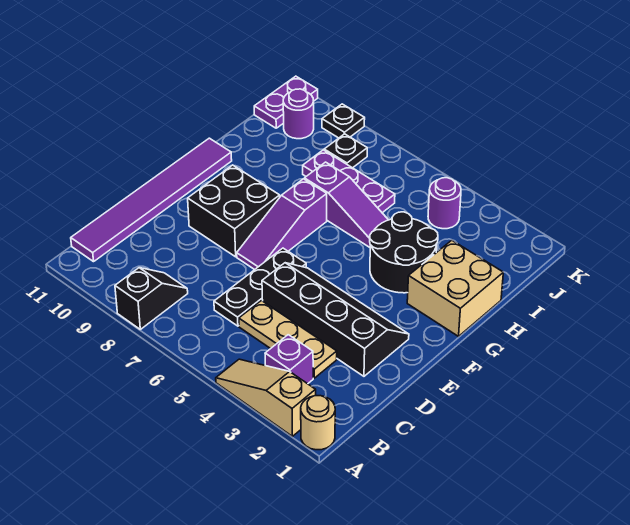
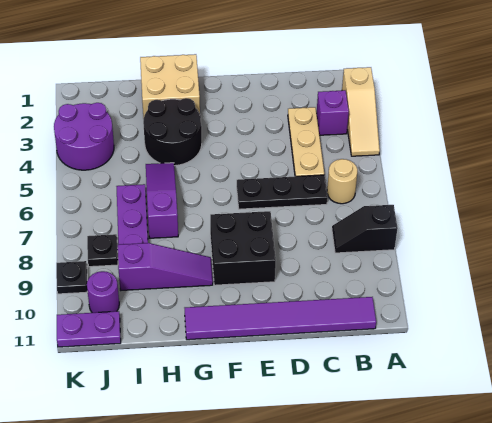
tan 1x1 round brick [301,396,335,450] -> tan 1x1 round brick moved to [327,159,358,204]
black 2x4 slope [262,263,409,376] -> none
purple 1x3 slope [237,179,327,270] -> purple 1x3 slope moved to [118,243,213,290]
purple 1x1 round brick [428,178,461,229] -> purple 2x2 round brick [54,103,114,170]

